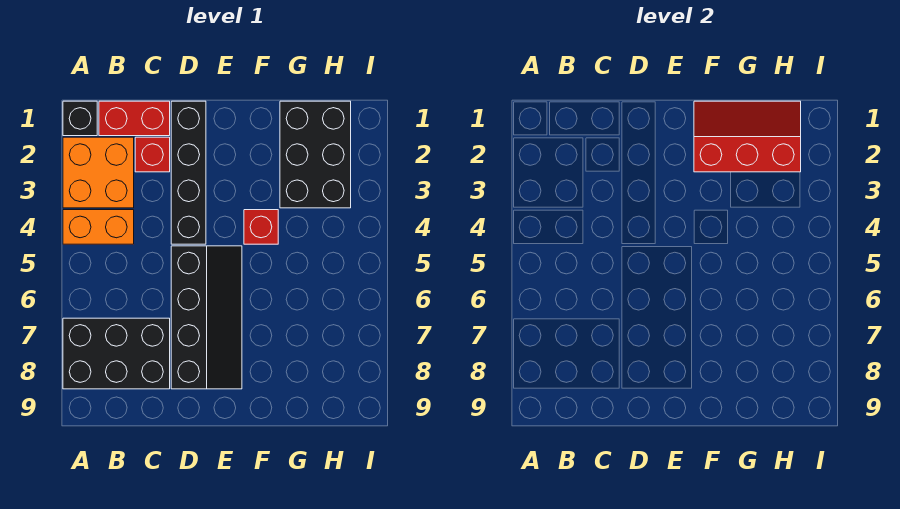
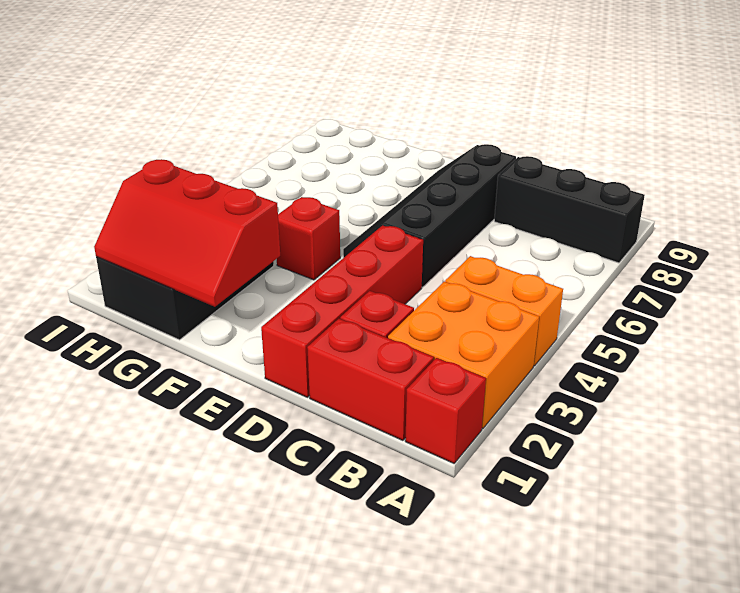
black 1x1 brick [63,101,97,136] -> red 1x1 brick [405,358,486,463]
black 2x3 brick [63,318,170,389] -> black 1x3 brick [494,156,645,263]
black 1x4 brick [171,101,206,244] -> red 1x4 brick [261,225,423,397]

